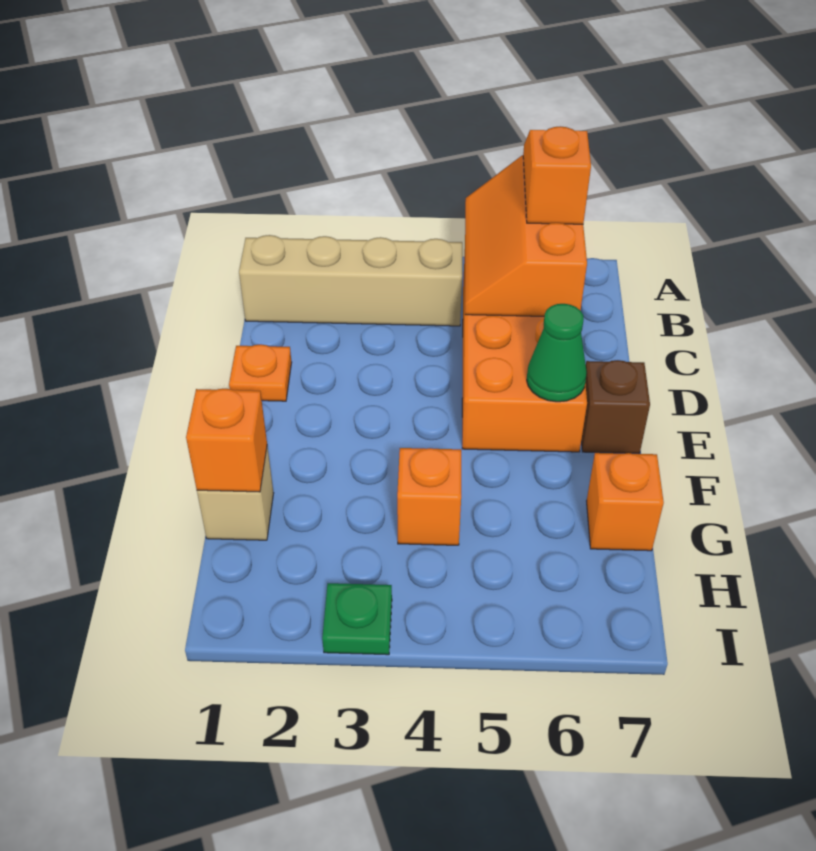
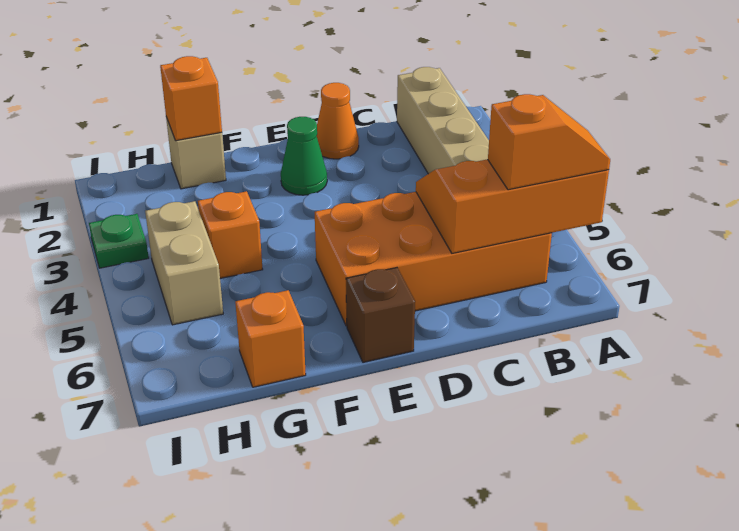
orange 1x1 plate [229,344,292,401] -> orange 1x1 cone [317,83,359,159]
green 1x1 cone [527,304,587,402] -> green 1x1 cone moved to [281,117,327,195]
none -> tan 1x2 brick [145,201,223,325]

